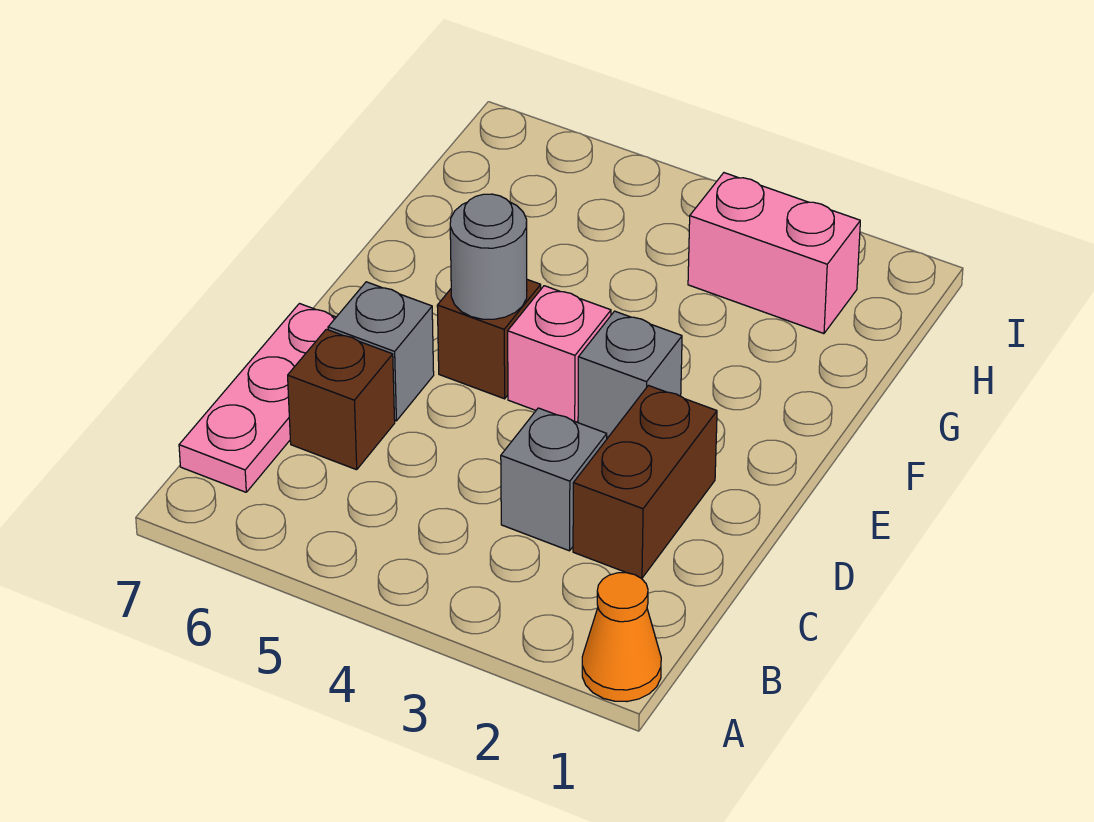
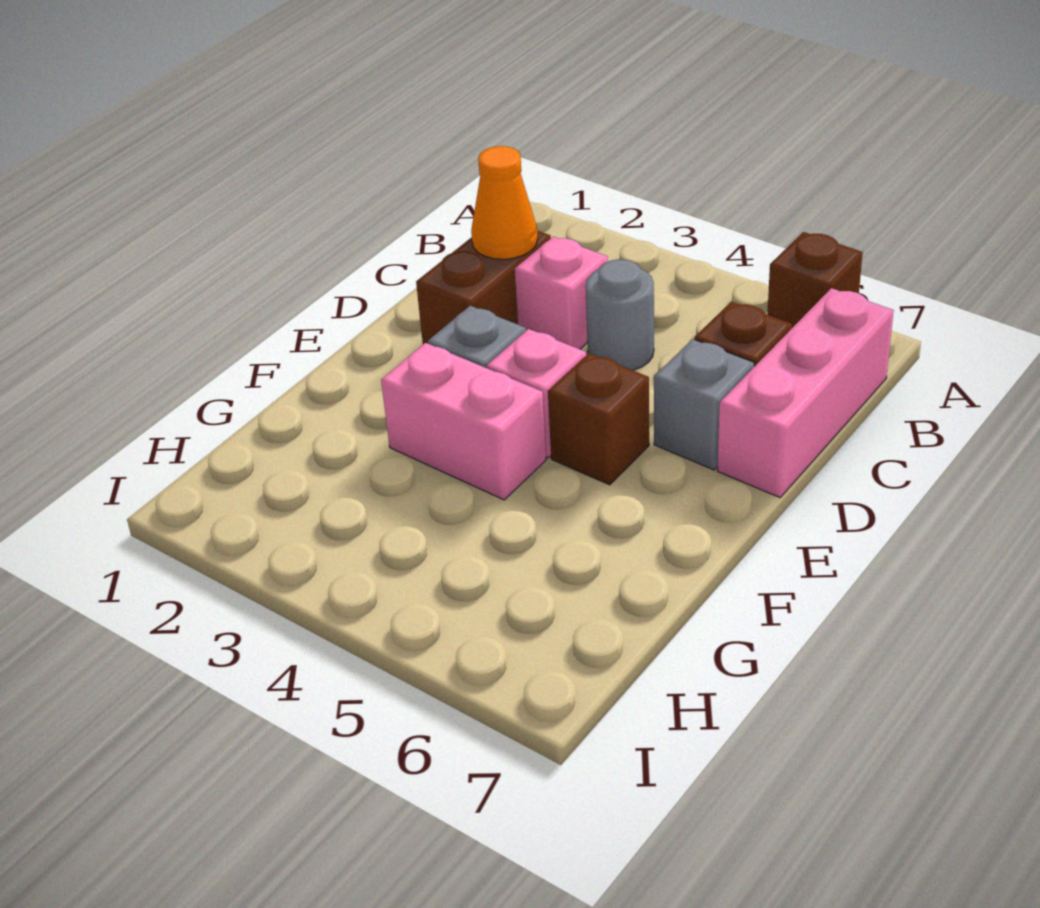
orange 1x1 cone [582,573,661,702] -> orange 1x1 cone moved to [471,146,538,259]
none -> brown 1x1 brick [767,232,863,328]
pink 1x3 plate [179,304,336,492] -> pink 1x3 brick [718,288,894,497]
grey 1x1 brick [501,408,607,551] -> pink 1x1 brick [515,236,608,349]
grey 1x1 round brick [450,194,527,319] -> grey 1x1 round brick moved to [586,259,654,370]
pink 1x2 brick [688,173,860,334] -> pink 1x2 brick moved to [381,343,546,500]

